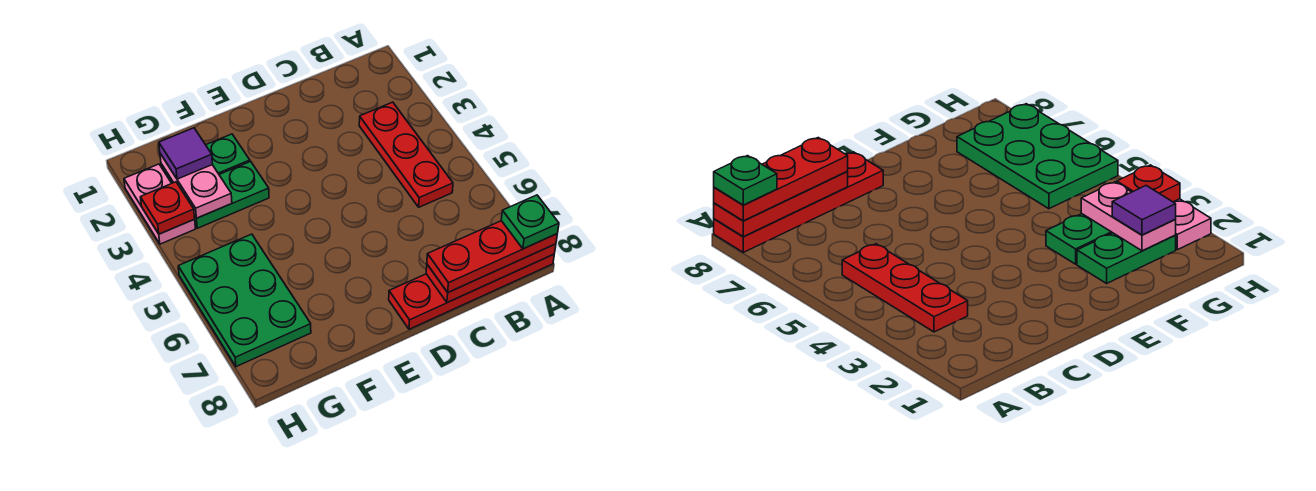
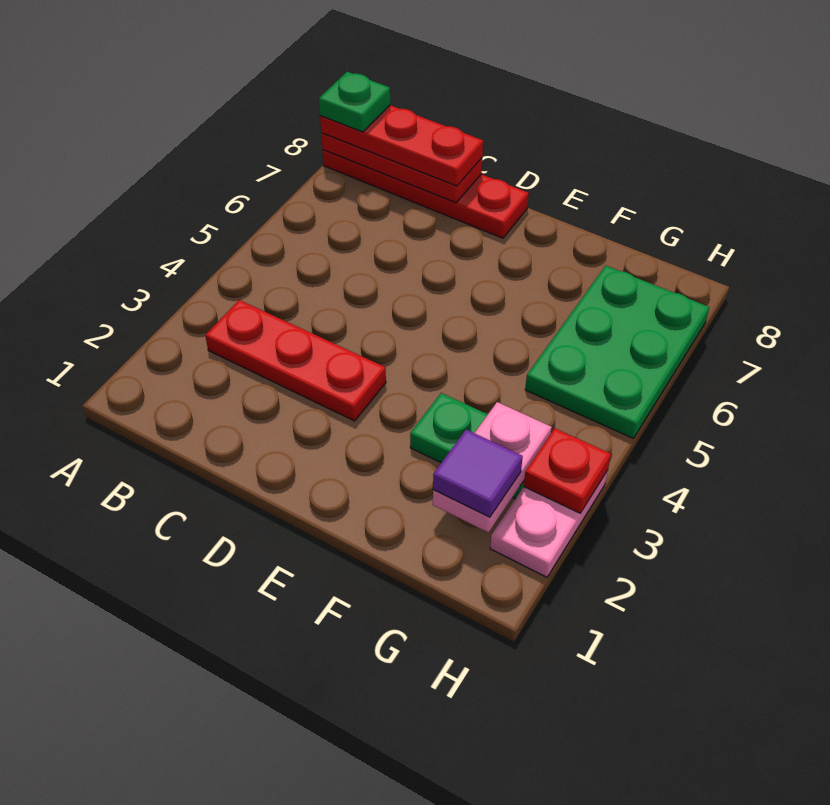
red 1x3 plate [359,102,453,207] -> red 1x3 plate turned to [205,300,386,421]
green 1x2 plate [161,134,250,183] -> none

